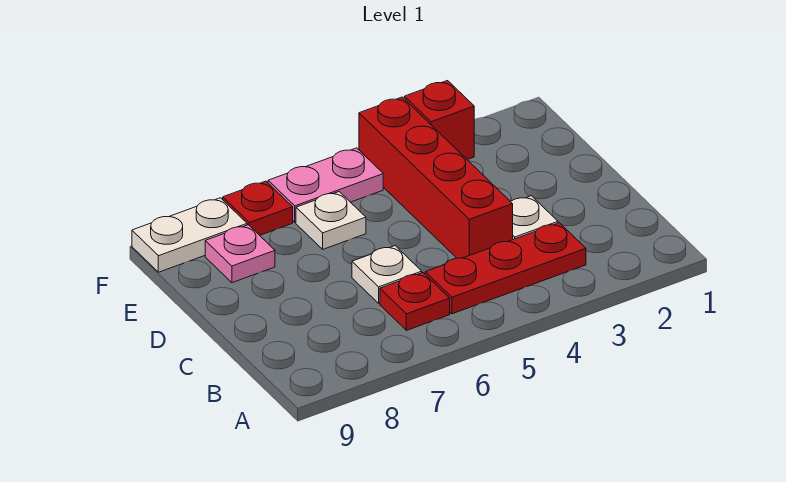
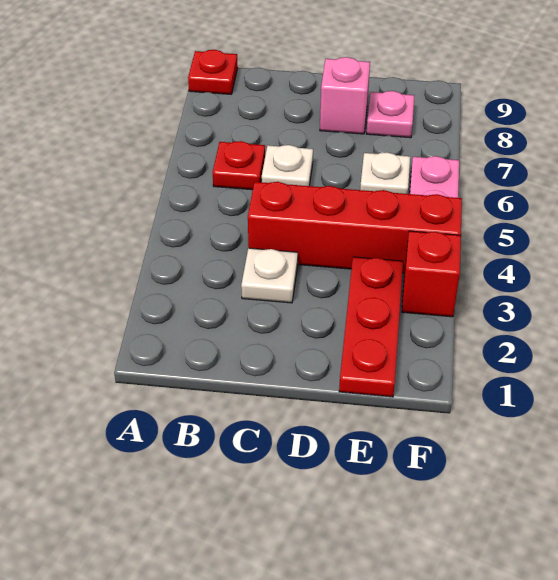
red 1x3 plate [425,223,586,314] -> red 1x3 plate moved to [339,257,403,397]
none -> pink 1x1 brick [320,57,370,134]
red 1x1 plate [223,181,293,235] -> red 1x1 plate moved to [188,50,238,94]
white 1x2 plate [132,198,247,272] -> none

